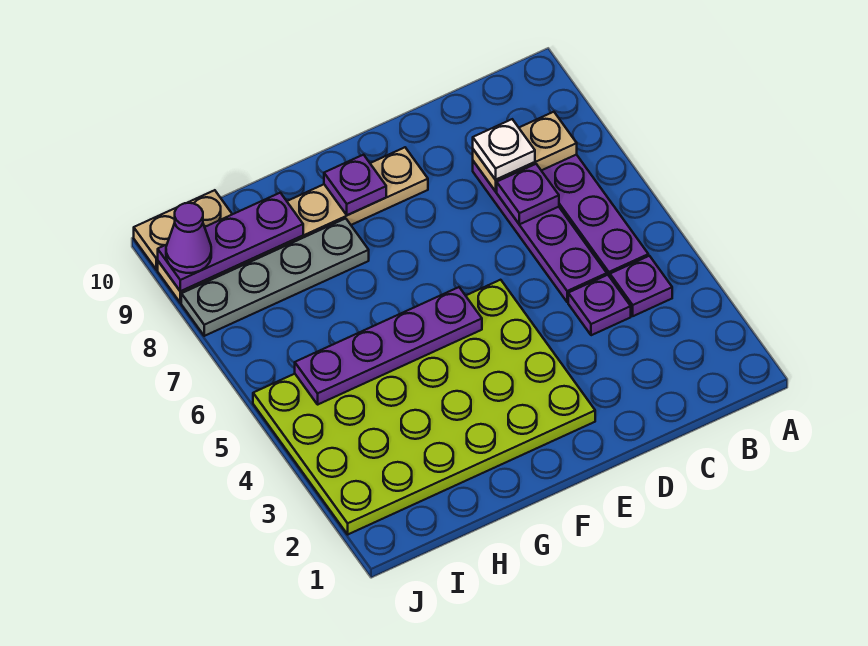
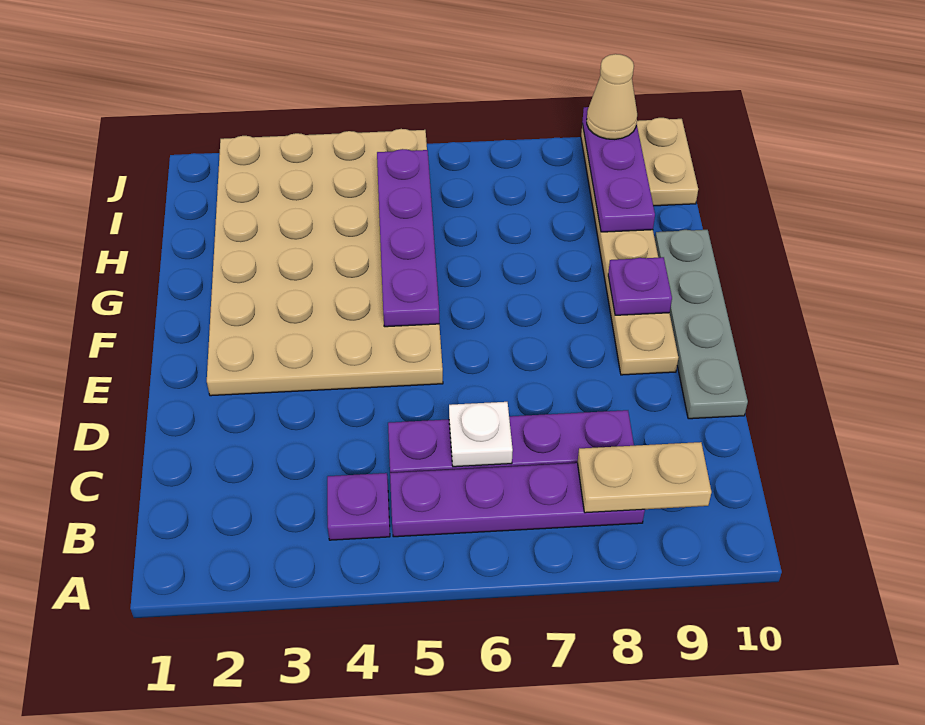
tan 1x2 plate [473,112,577,191] -> tan 1x2 plate turned to [578,442,712,513]
purple 1x1 plate [568,275,631,335] -> none
purple 1x1 plate [497,164,559,224] -> none
white 1x1 plate [473,119,535,180] -> white 1x1 plate moved to [449,402,513,467]
lime 4x6 plate [253,280,595,534] -> tan 4x6 plate [207,129,443,396]
grey 1x4 plate [181,218,369,336] -> grey 1x4 plate moved to [655,230,748,419]
purple 1x1 cone [166,203,211,273] -> tan 1x1 cone [587,54,637,139]

